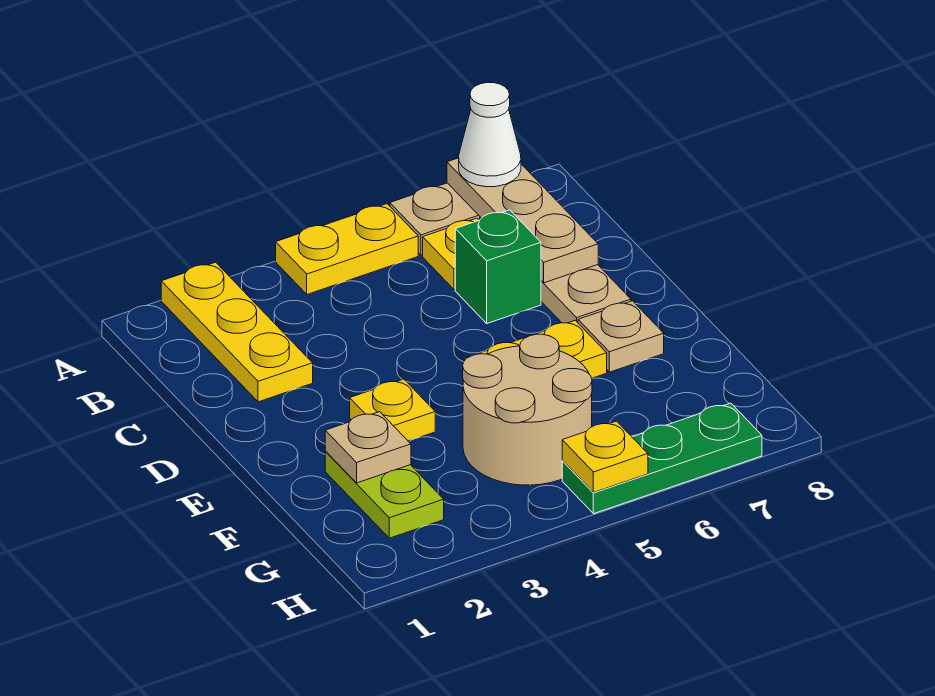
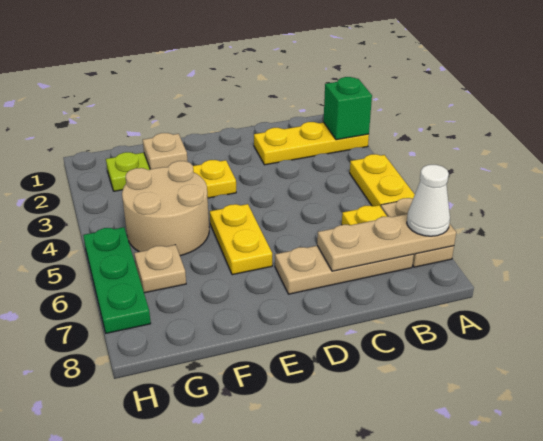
green 1x1 brick [455,210,541,323] -> green 1x1 brick moved to [324,77,372,140]
tan 1x1 plate [578,301,664,372] -> tan 1x1 plate moved to [134,245,186,293]
yellow 1x1 plate [562,421,648,493] -> none

